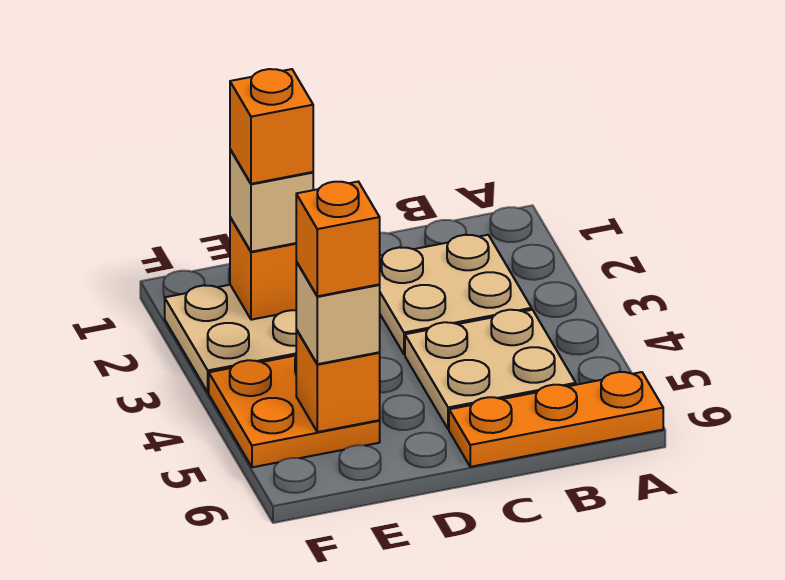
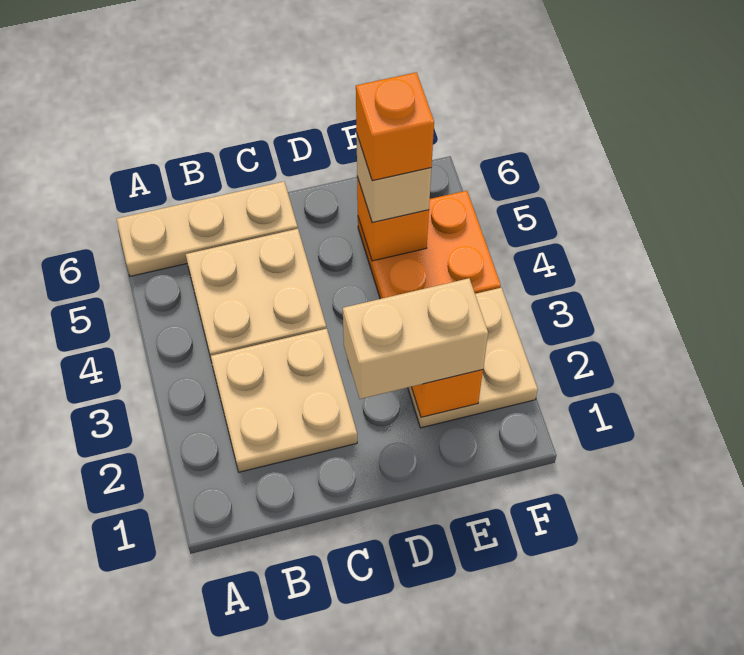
orange 1x3 plate [449,372,663,467] -> tan 1x3 plate [116,182,298,276]
tan 1x1 brick [230,149,313,252] -> tan 1x2 brick [343,278,488,399]
orange 1x1 brick [230,69,313,184] -> none

